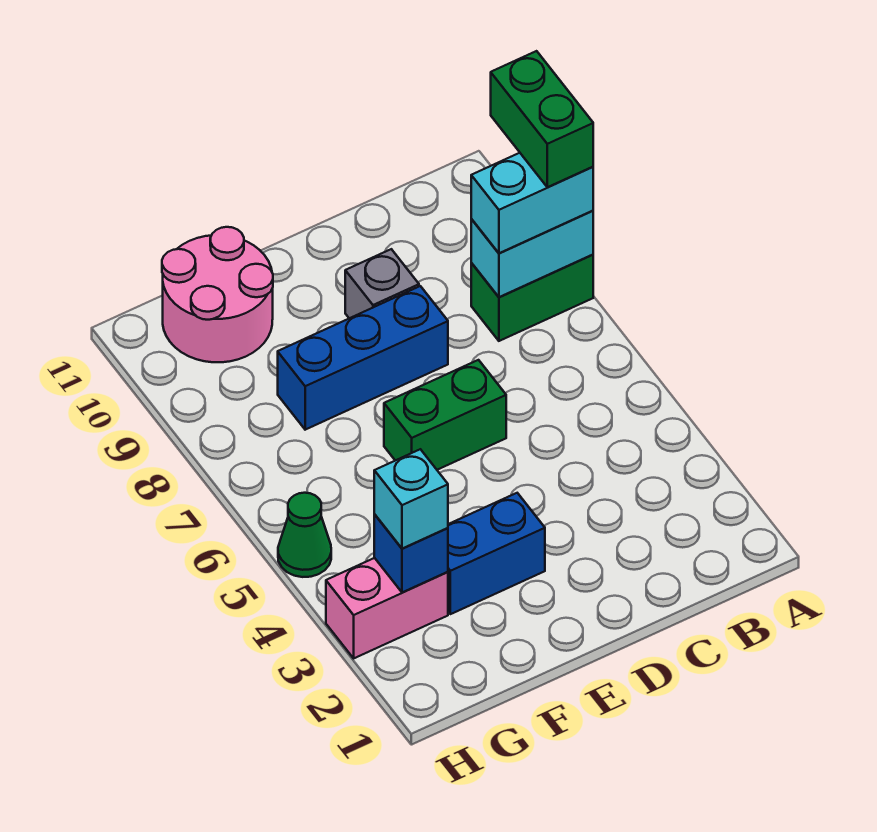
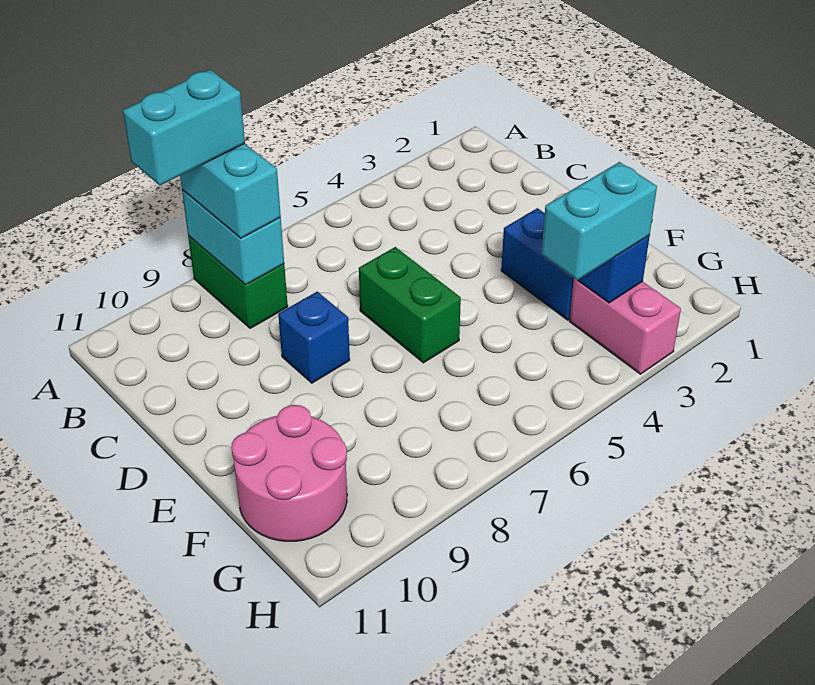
green 1x2 brick [491,51,593,187] -> cyan 1x2 brick [123,70,245,185]
blue 1x3 brick [278,286,448,430] -> blue 1x1 brick [278,292,350,383]
grey 1x1 brick [345,249,419,318] -> none
cyan 1x1 brick [374,449,448,549] -> cyan 1x2 brick [541,162,657,280]
green 1x1 cone [278,493,331,577] -> none

